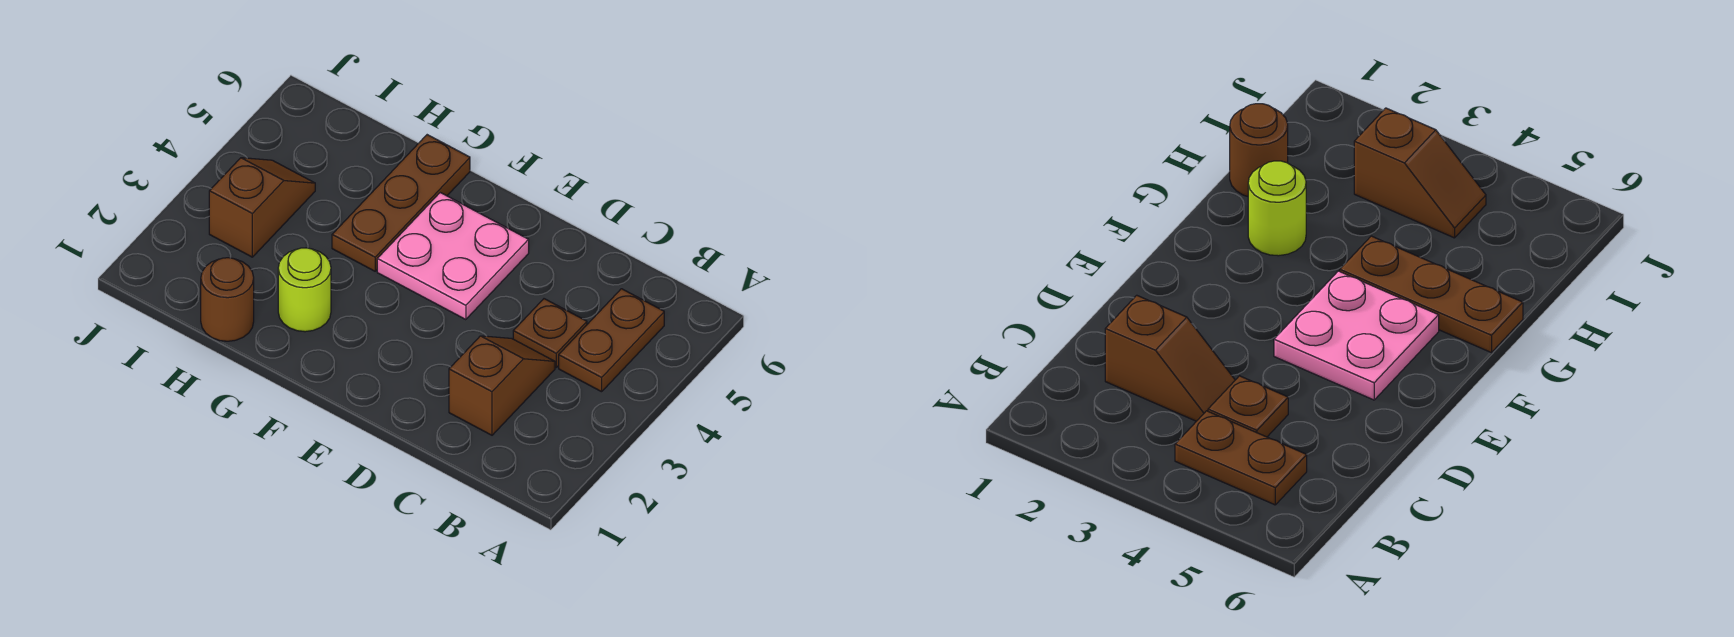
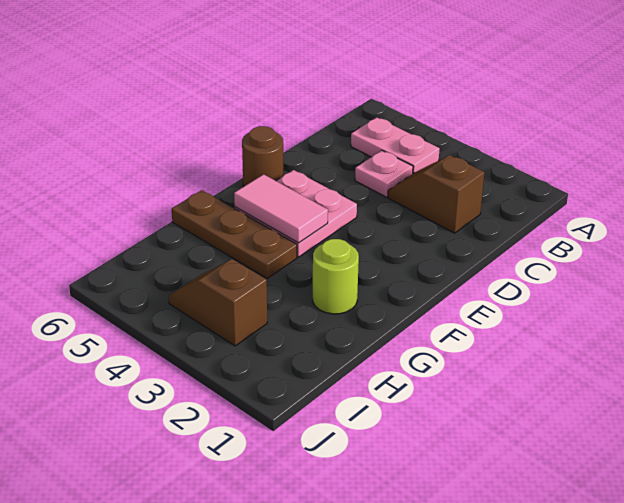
brown 1x2 plate [559,289,664,392] -> pink 1x2 plate [351,117,440,173]
brown 1x1 plate [513,299,587,367] -> pink 1x1 plate [355,150,413,197]
none -> pink 1x2 tile [234,174,328,243]
brown 1x1 round brick [201,258,254,341] -> brown 1x1 round brick moved to [242,126,283,186]

